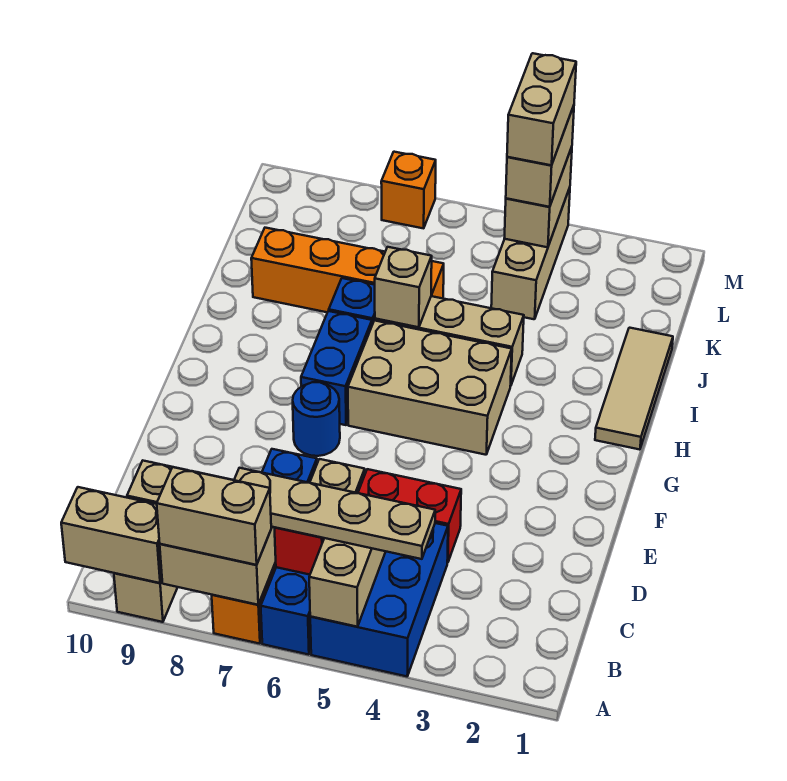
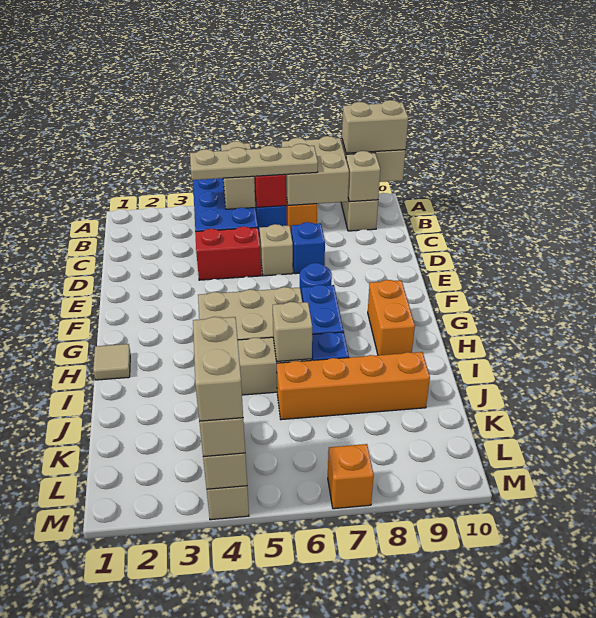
tan 1x2 brick [157,467,271,565] -> tan 1x2 brick moved to [342,100,408,153]
none -> orange 1x2 brick [368,280,415,355]
tan 1x3 tile [595,328,673,450] -> tan 1x1 tile [93,344,130,380]

